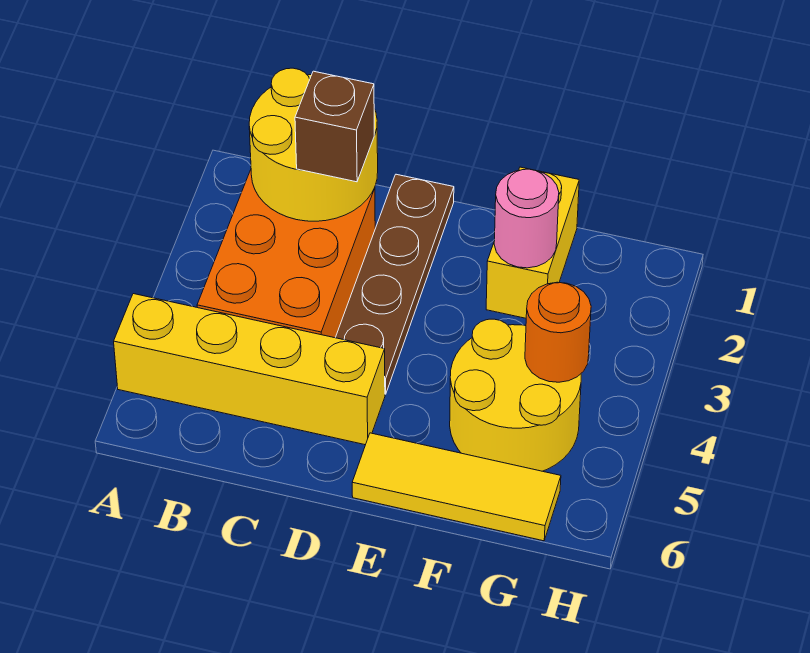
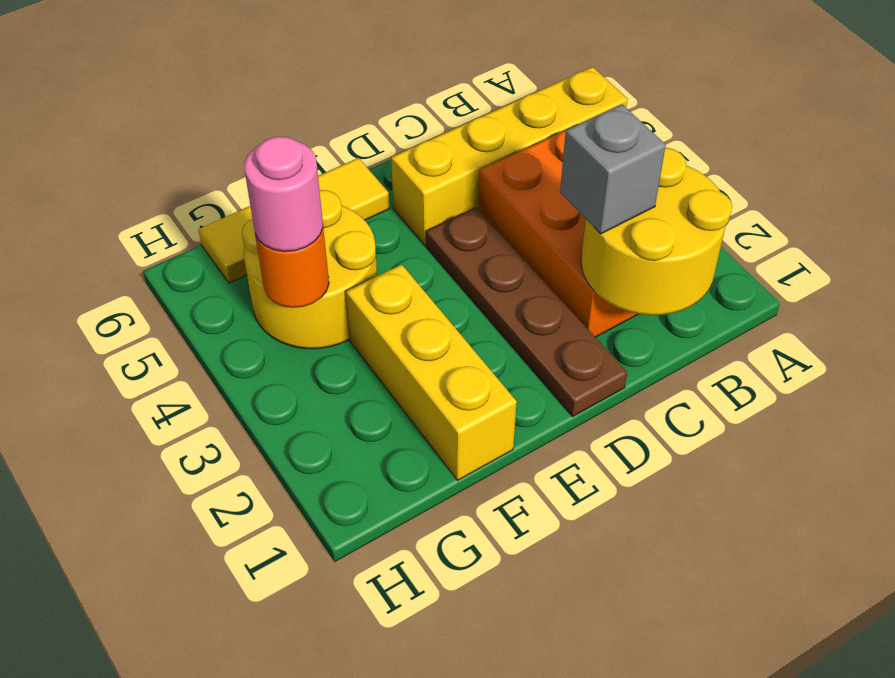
brown 1x1 brick [295,71,374,182] -> grey 1x1 brick [560,104,666,234]
yellow 1x2 brick [486,167,579,318] -> yellow 1x3 brick [346,264,517,480]
pink 1x1 round brick [494,169,559,268] -> pink 1x1 round brick moved to [244,136,323,252]

